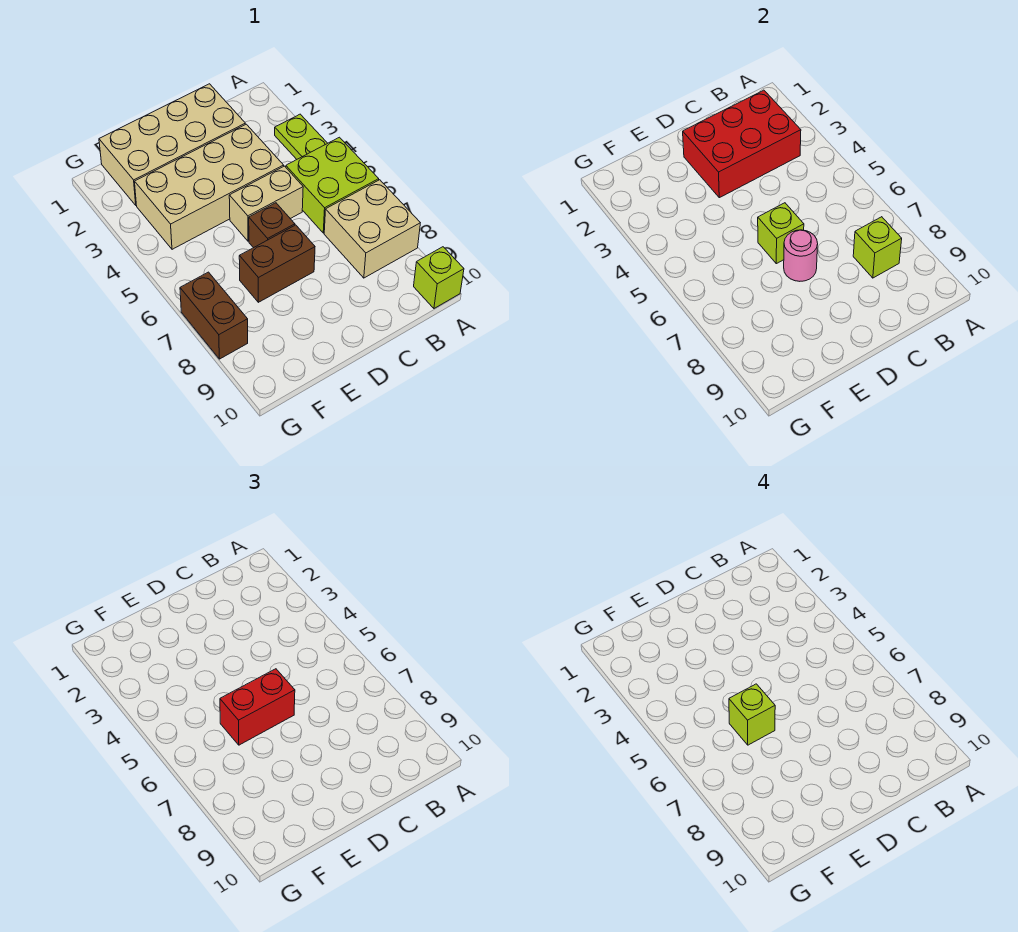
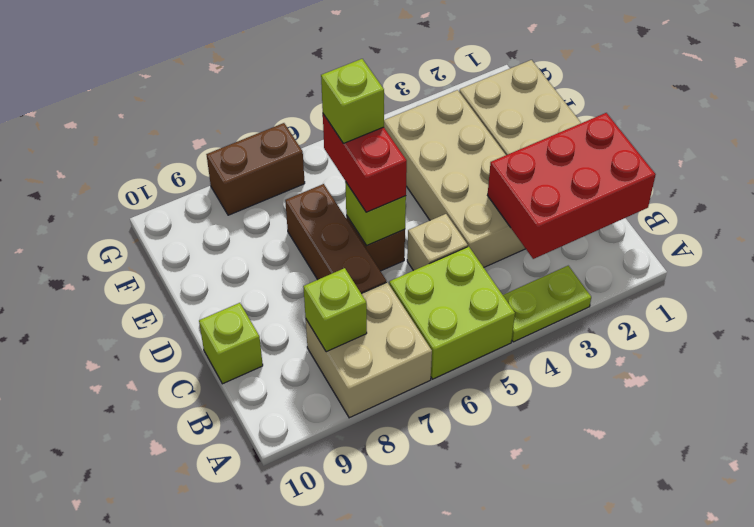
lime 1x1 brick [414,247,464,308] -> lime 1x1 brick moved to [199,303,263,384]
red 2x3 brick [683,90,801,198] -> red 2x3 brick turned to [487,113,656,259]
tan 1x2 brick [229,166,303,241] -> tan 1x1 brick [407,214,468,271]
brown 1x2 brick [239,225,315,302] -> brown 1x3 brick [285,184,386,294]
pink 1x1 round brick [784,230,818,281] -> none

